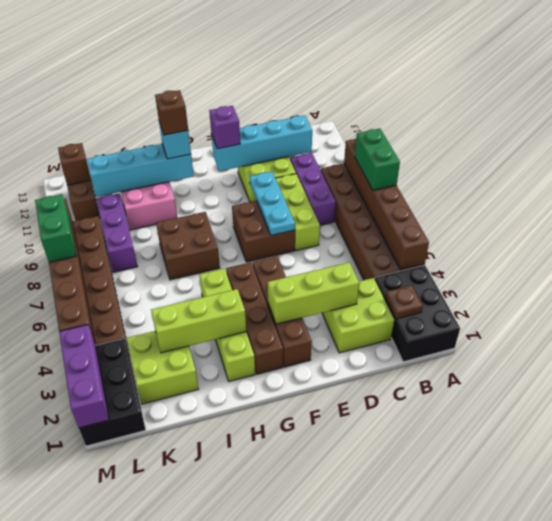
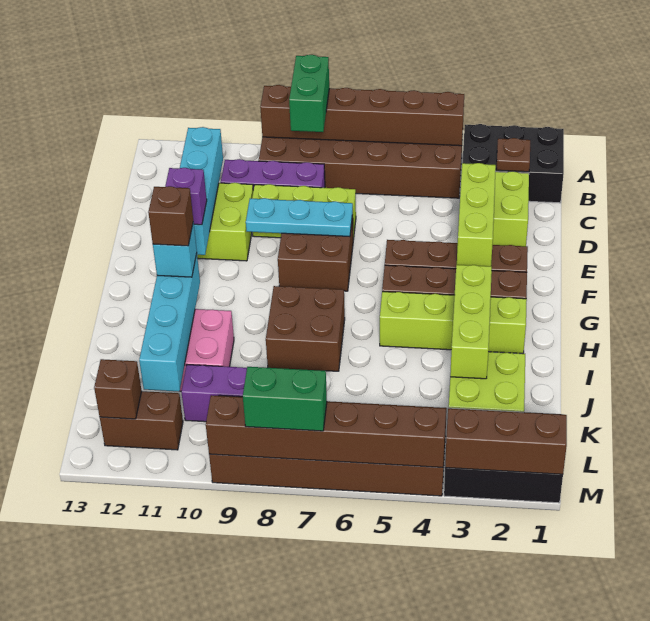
green 1x2 brick [355,129,400,190] -> green 1x2 brick turned to [289,55,329,132]
purple 1x3 brick [59,324,109,428] -> brown 1x3 brick [445,408,567,474]

